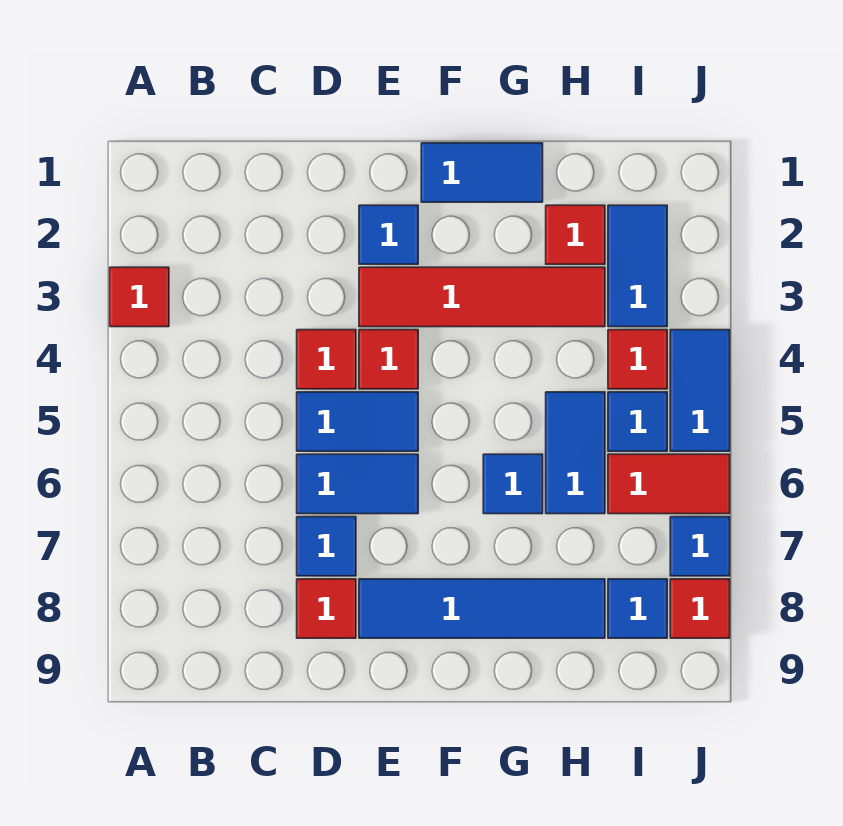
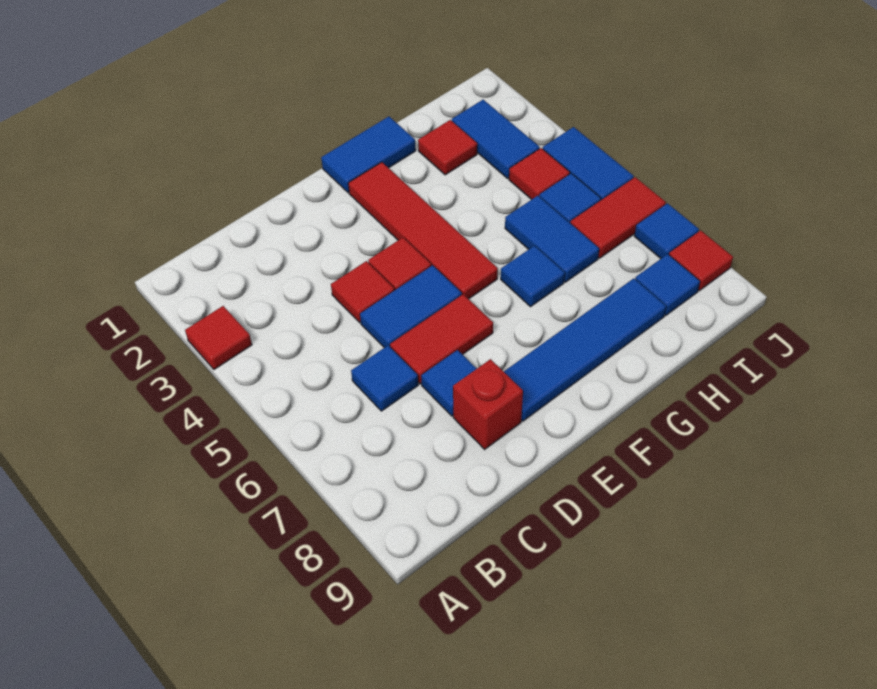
blue 1x2 tile [297,454,418,514] -> red 1x2 tile [390,294,493,384]
red 1x1 tile [297,579,356,638] -> red 1x1 brick [453,359,523,449]
blue 1x1 tile [359,205,418,264] -> blue 1x1 tile moved to [351,345,418,411]
red 1x4 tile [359,267,605,327] -> red 1x4 tile turned to [348,162,498,299]

